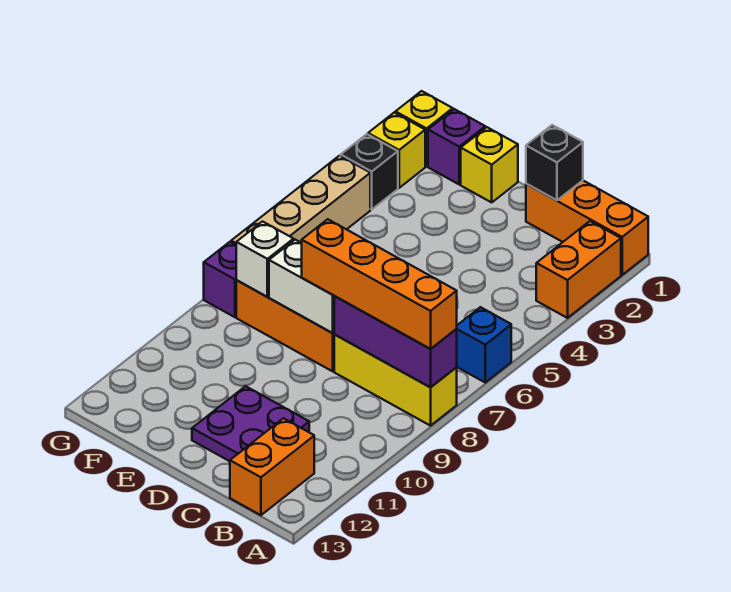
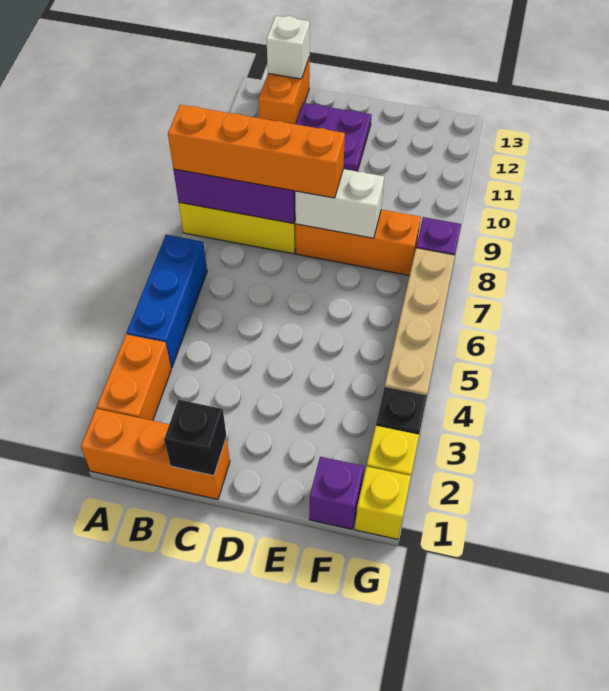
blue 1x1 brick [457,307,511,382] -> blue 1x3 brick [127,235,207,368]
yellow 1x1 brick [461,127,518,202] -> none
white 1x1 brick [236,222,294,297] -> white 1x1 brick moved to [266,16,310,79]

